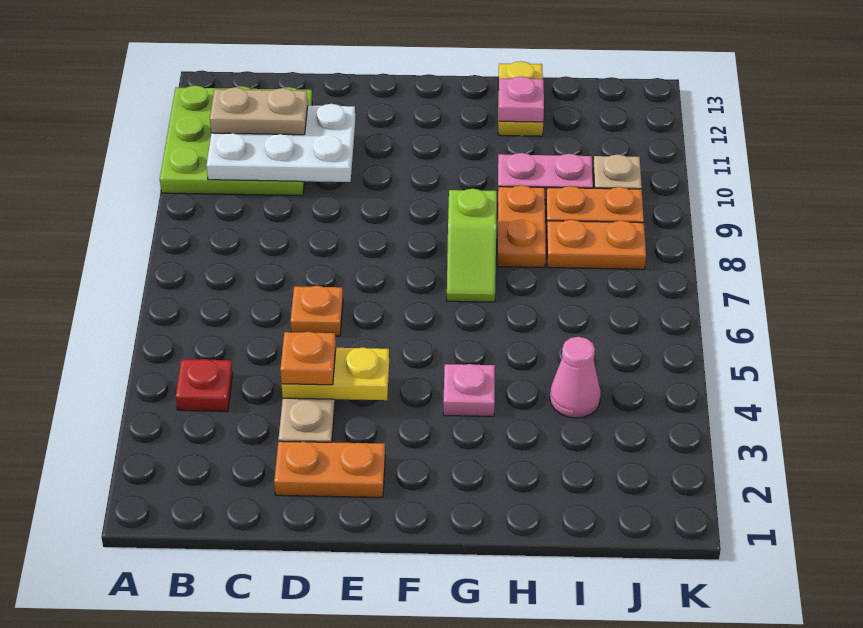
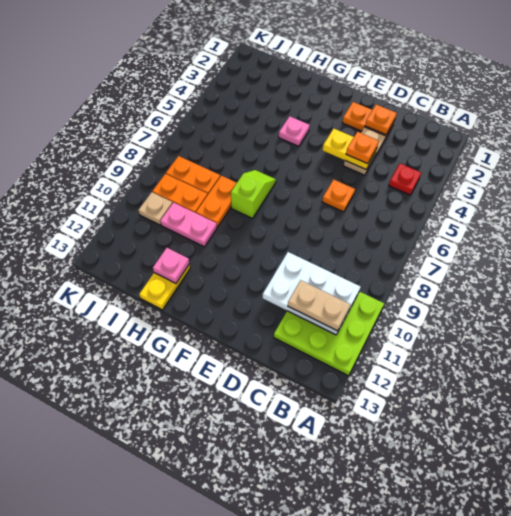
none -> orange 1x1 plate [365,104,397,135]
pink 1x1 cone [550,337,601,418] -> none

